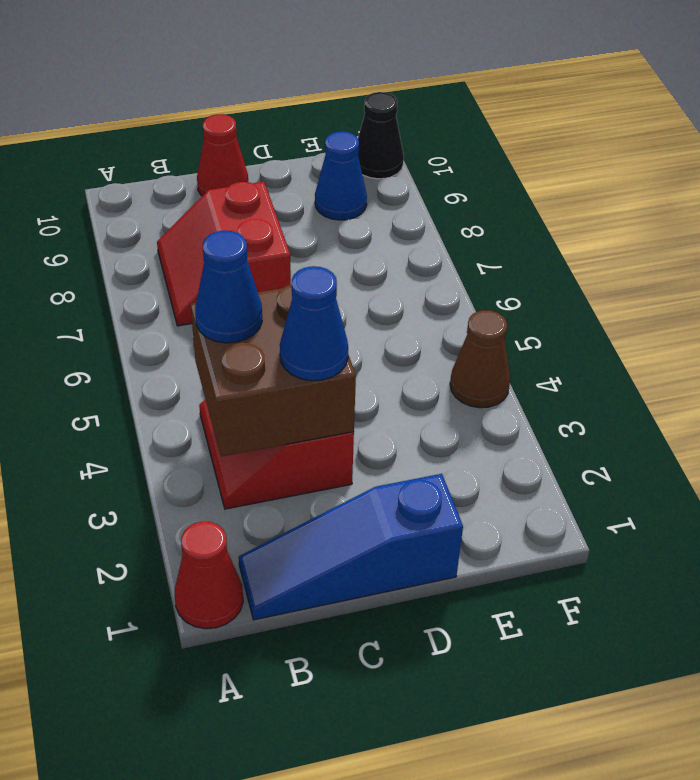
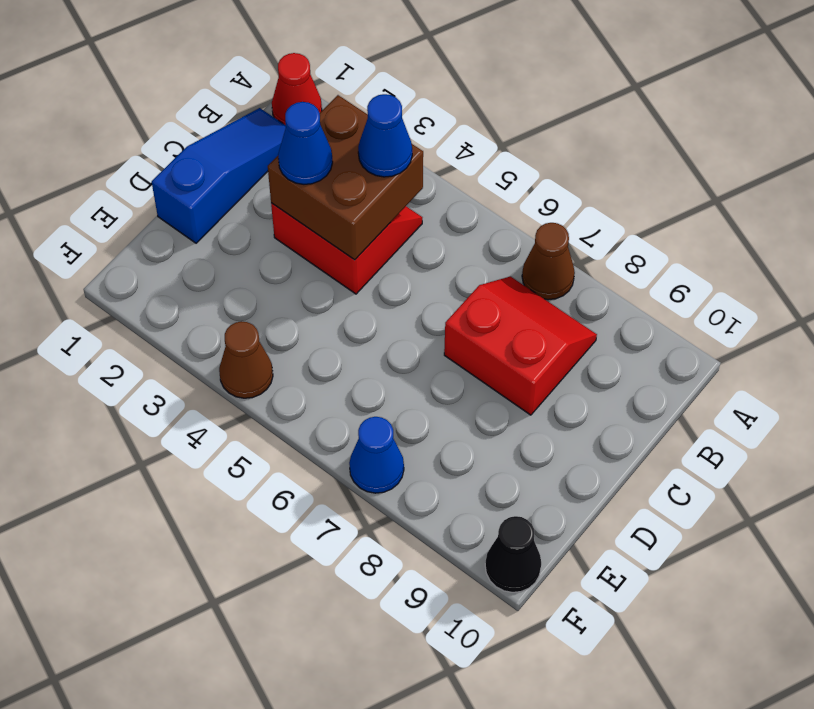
none -> brown 1x1 cone [522,223,575,300]
red 1x1 cone [197,114,248,196] -> none
blue 1x1 cone [315,131,367,220] -> blue 1x1 cone moved to [349,417,404,493]

